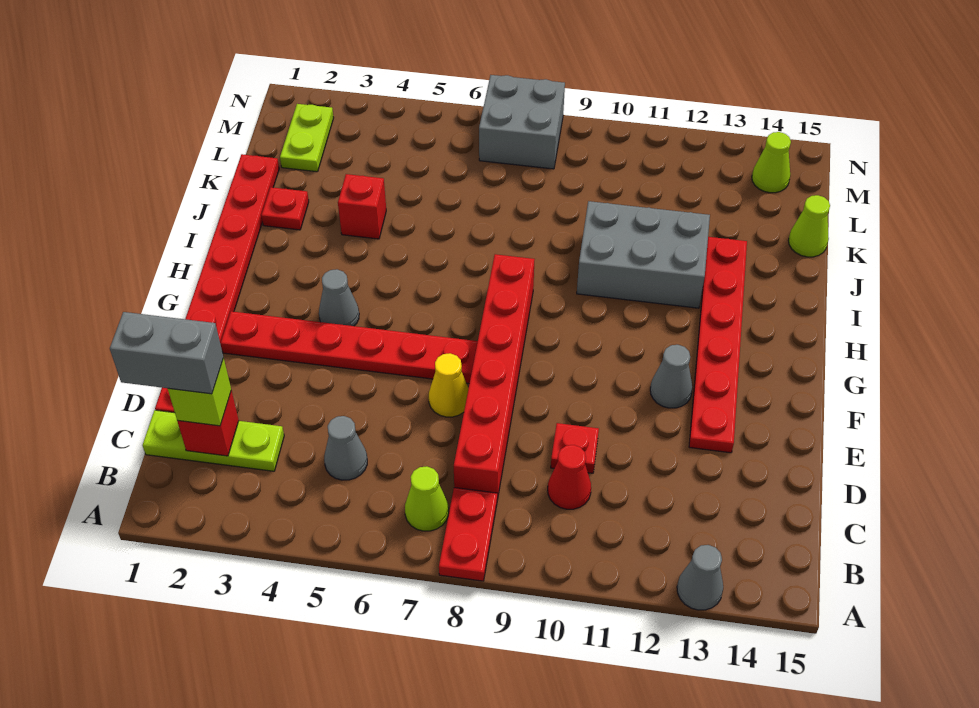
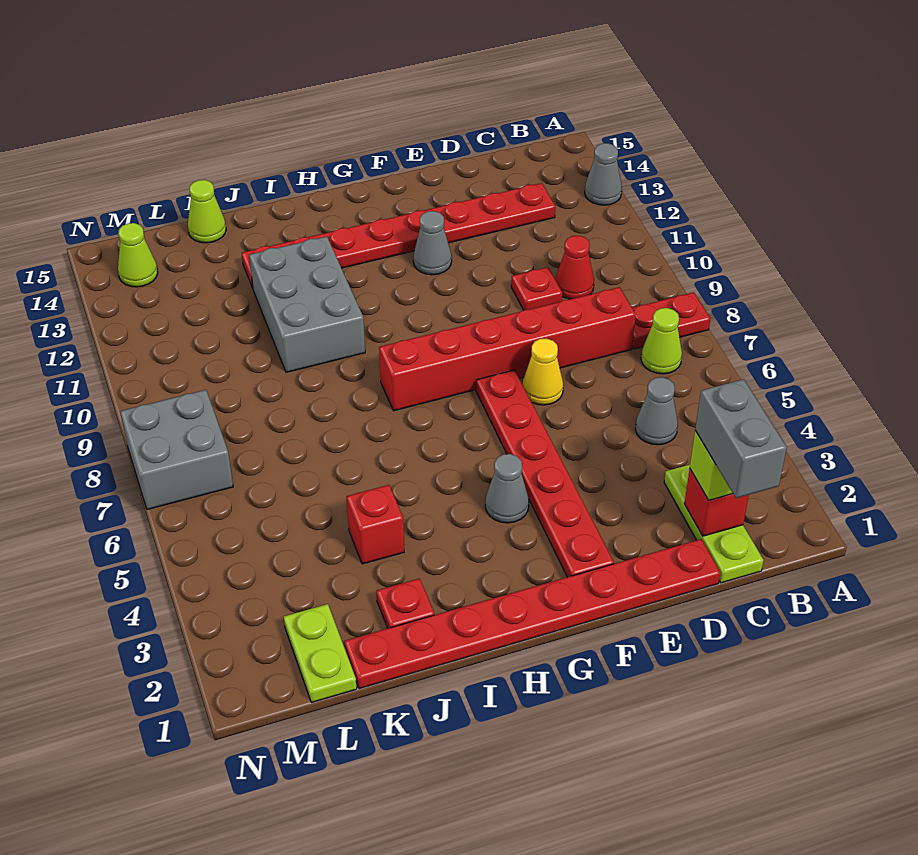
red 1x6 plate [689,237,747,453] -> red 1x8 plate [242,183,555,288]
lime 1x2 plate [280,104,334,172] -> lime 1x2 plate turned to [284,604,357,702]

